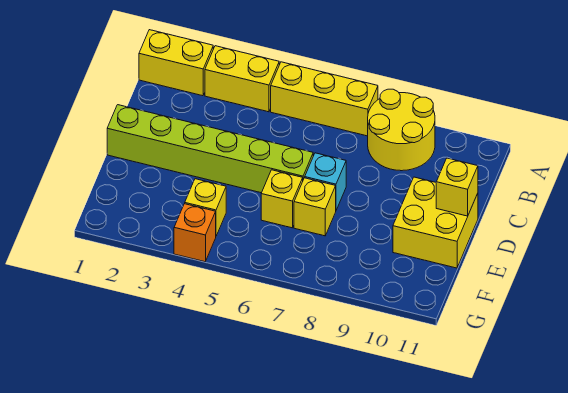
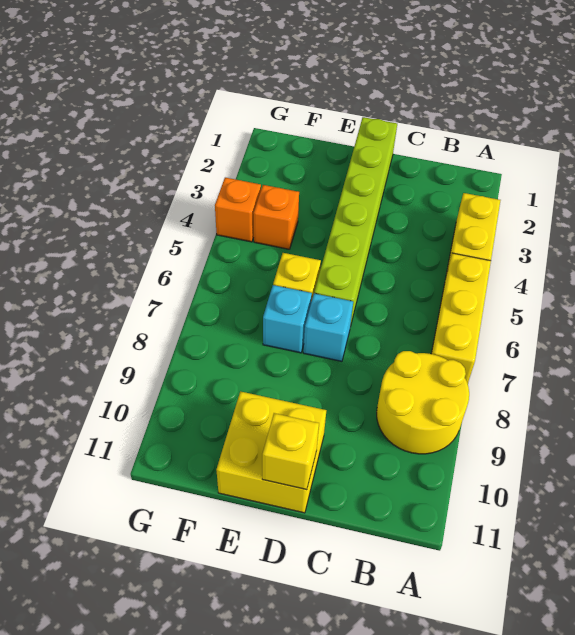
yellow 1x2 brick [139,30,213,96] -> none
yellow 1x1 brick [294,178,336,236] -> cyan 1x1 brick [263,285,312,353]
yellow 1x1 brick [185,179,226,236] -> orange 1x1 brick [253,185,299,249]

